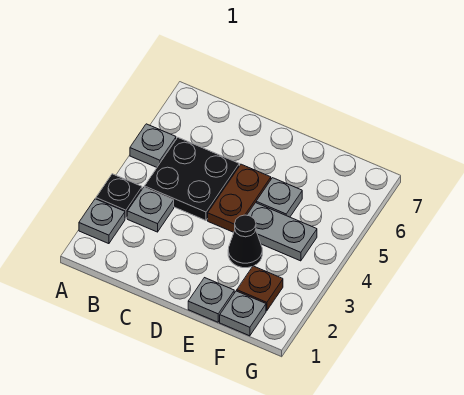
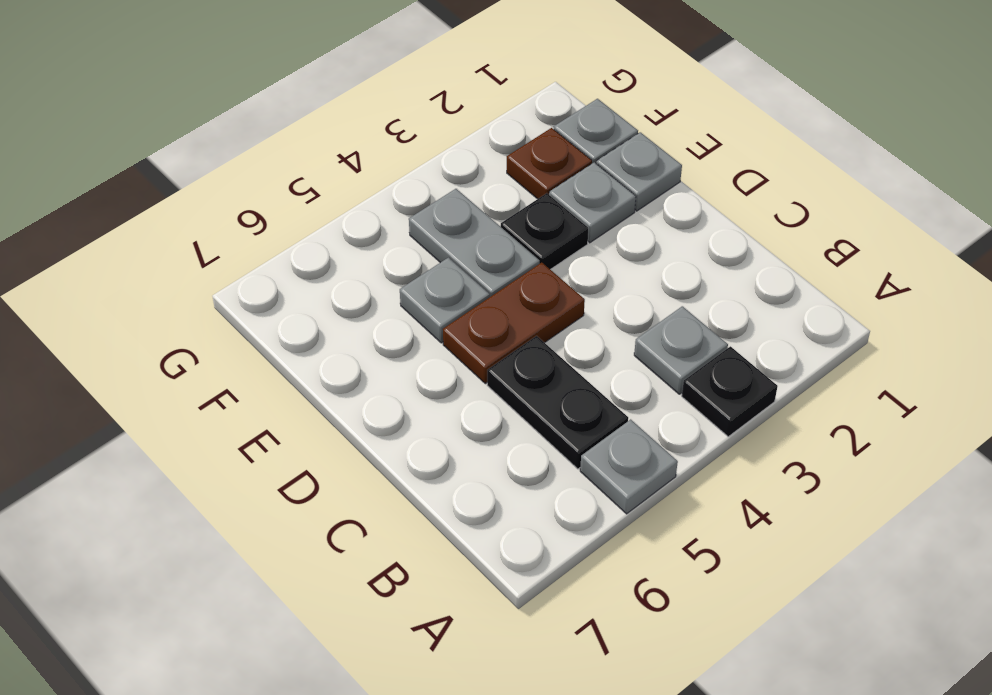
grey 1x1 plate [79,199,125,244] -> grey 1x1 plate moved to [549,162,636,243]
black 2x2 plate [144,138,239,220] -> black 1x2 plate [487,336,628,469]
black 1x1 cone [228,215,262,268] -> black 1x1 plate [501,193,588,269]

